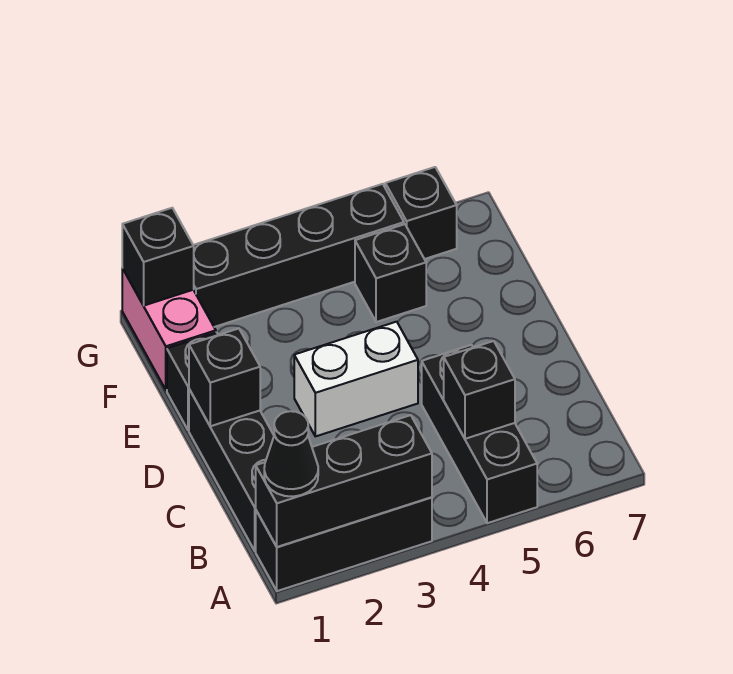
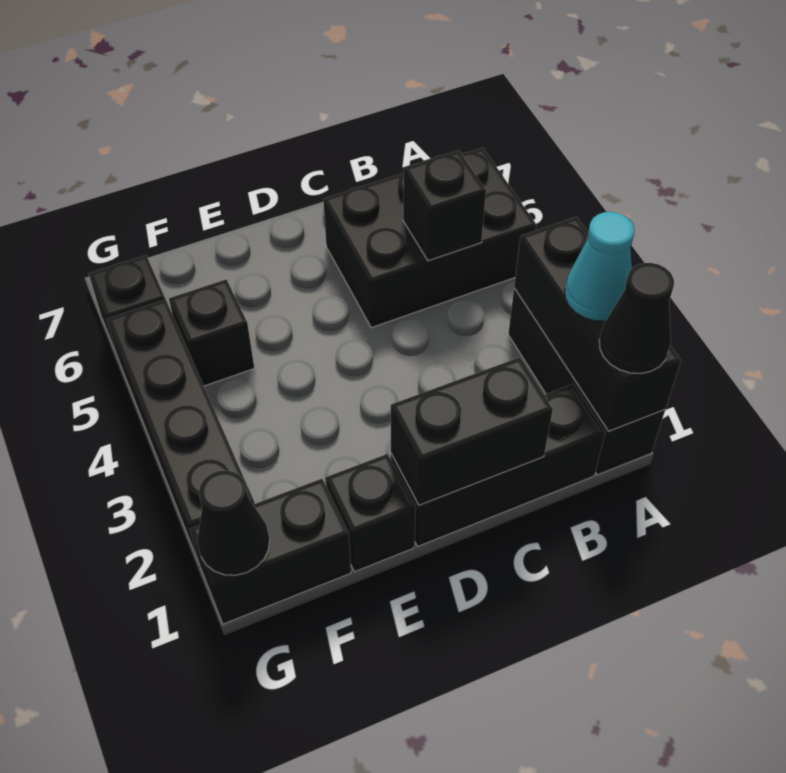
none -> cyan 1x1 cone [565,212,634,321]
black 1x3 brick [422,345,537,523] -> black 2x3 brick [323,148,536,328]
black 1x1 brick [189,329,260,426] -> black 1x2 brick [391,357,553,505]
white 1x2 brick [294,322,418,436] -> none
pink 1x2 brick [122,268,216,390] -> black 1x2 brick [190,479,351,624]
black 1x1 brick [122,208,194,305] -> black 1x1 cone [197,470,270,575]

